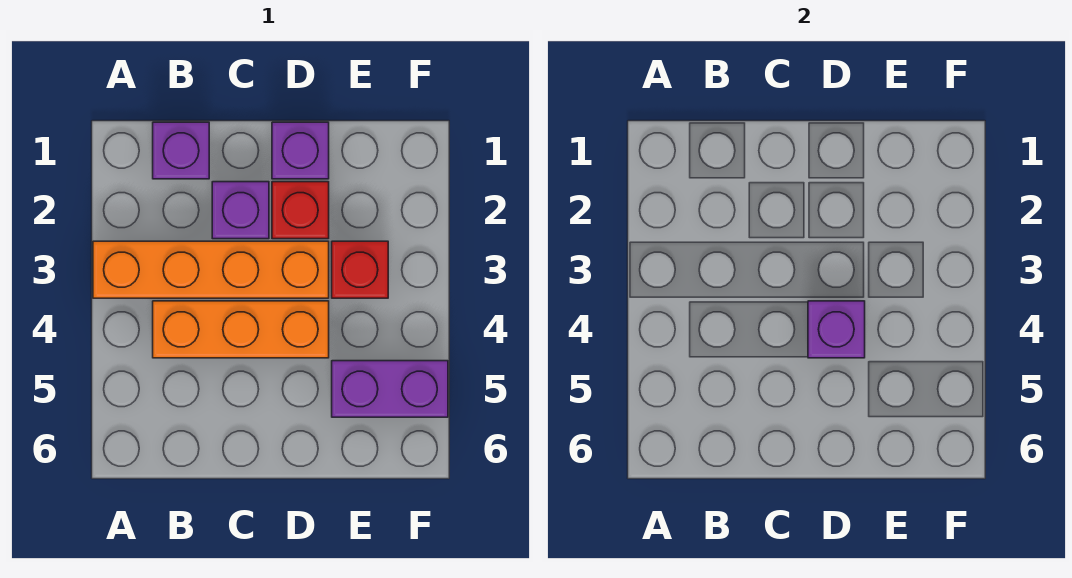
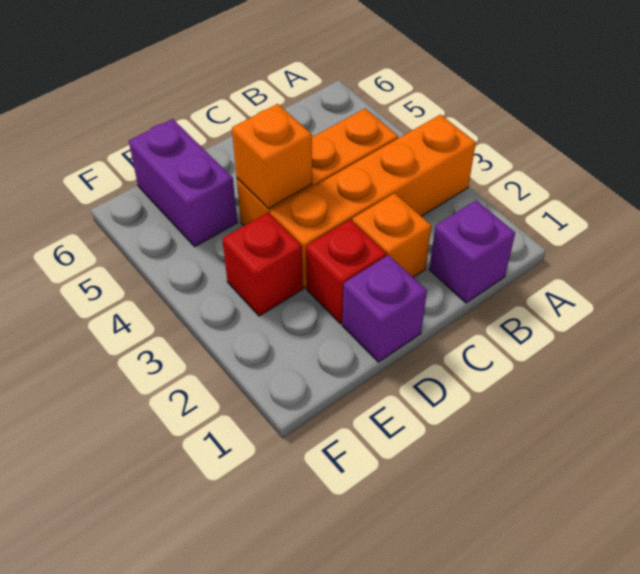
purple 1x1 brick [212,182,269,239] -> orange 1x1 brick [352,193,431,277]
purple 1x1 brick [808,301,865,358] -> orange 1x1 brick [232,104,312,208]
purple 1x2 brick [332,361,448,417] -> purple 1x2 brick turned to [129,119,237,246]

